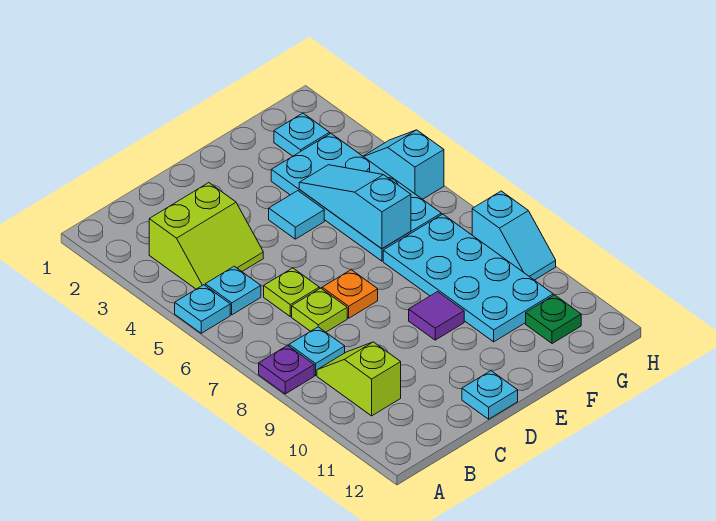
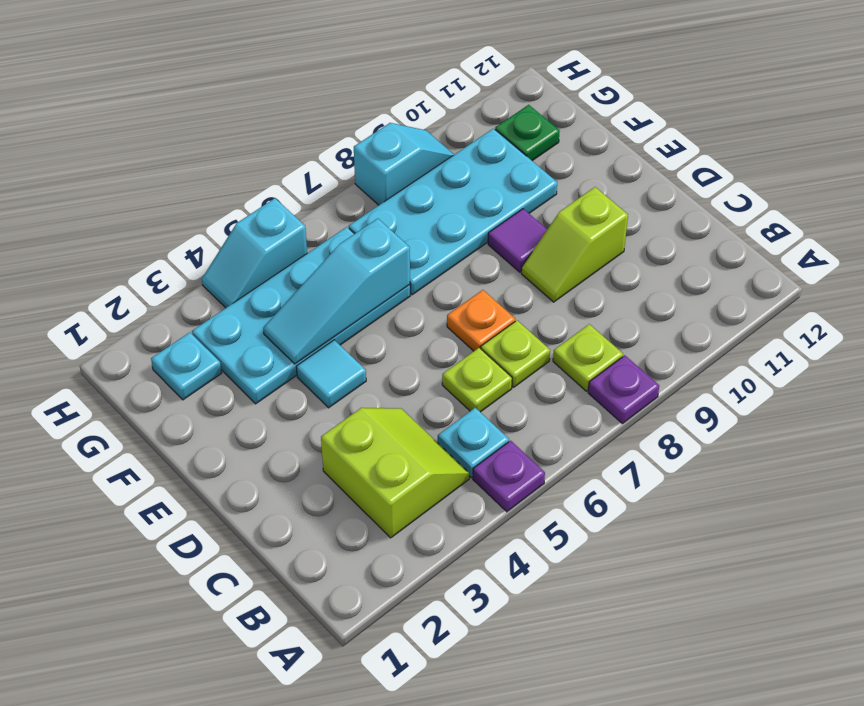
cyan 1x1 plate [175,285,230,333] -> purple 1x1 plate [473,441,545,512]
cyan 1x1 plate [289,327,345,375] -> lime 1x1 plate [553,324,623,391]
lime 1x2 slope [317,342,401,416] -> lime 1x2 slope moved to [521,187,628,302]
cyan 1x1 plate [462,371,518,419] -> none

